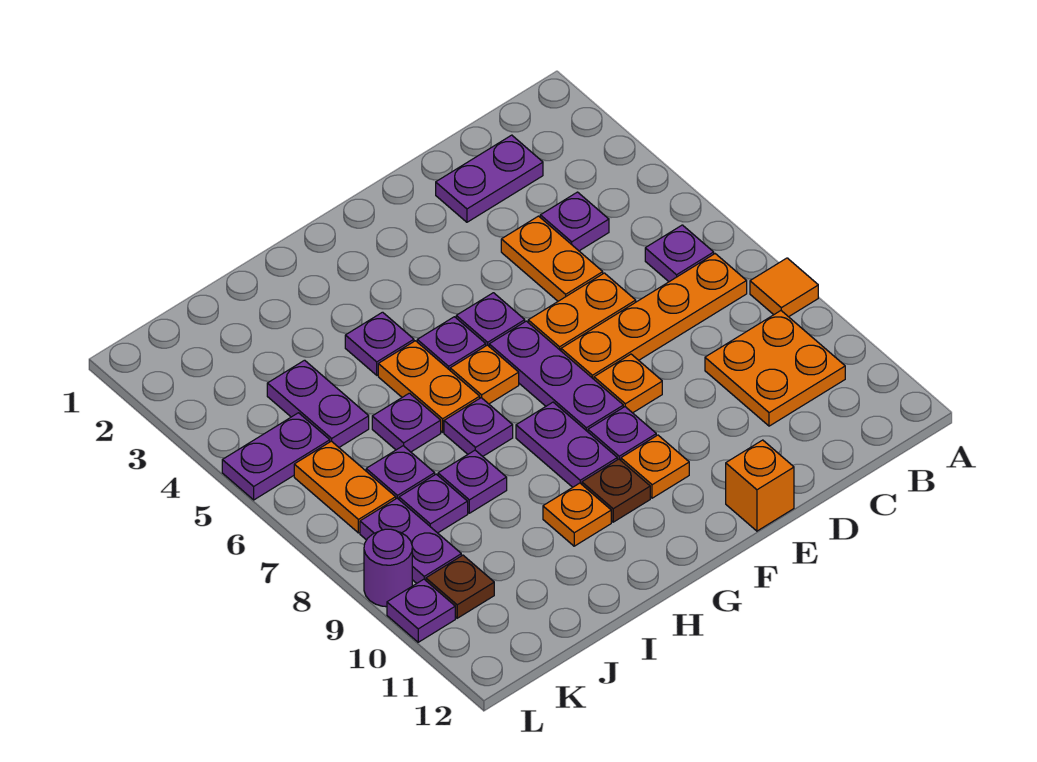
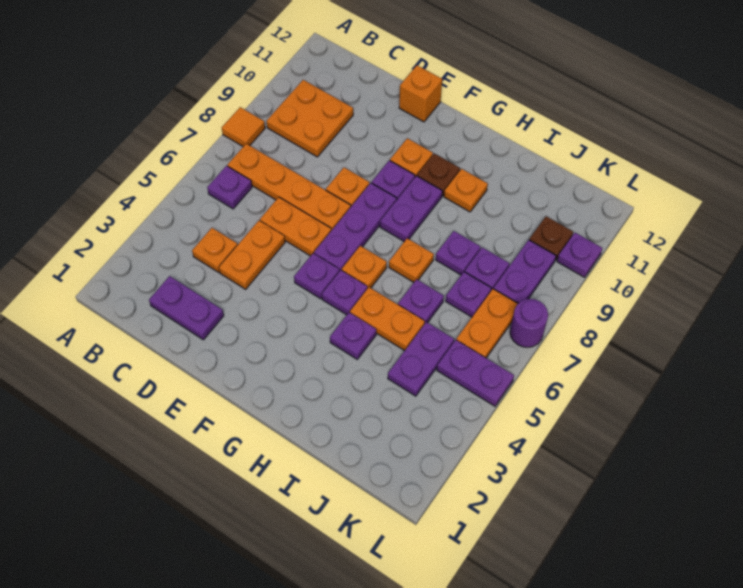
purple 1x1 plate [540,192,609,251] -> orange 1x1 plate [192,228,237,272]
orange 1x2 plate [378,341,480,432] -> orange 1x2 plate turned to [350,287,425,351]
purple 1x1 plate [444,398,513,456] -> orange 1x1 plate [389,238,434,282]
purple 1x1 round brick [364,529,412,607] -> purple 1x1 round brick moved to [510,299,548,347]

